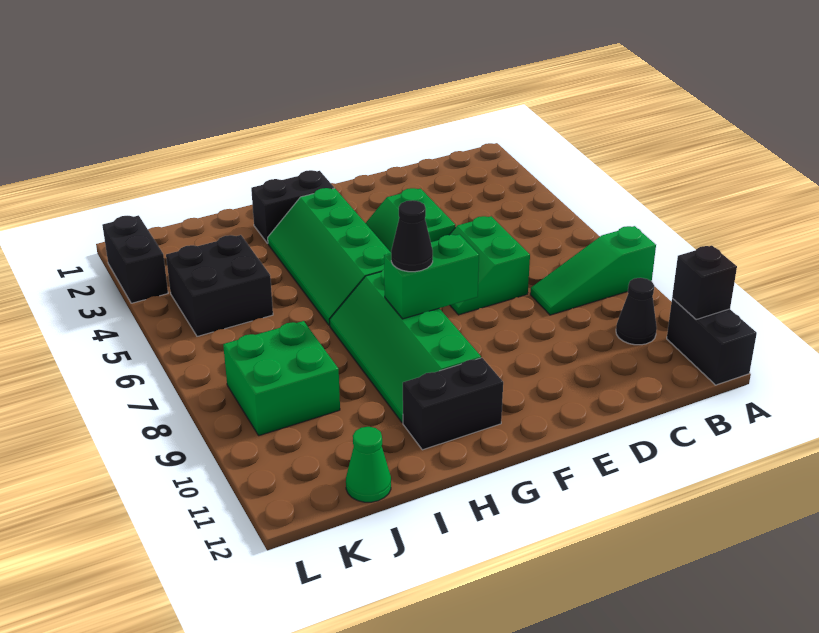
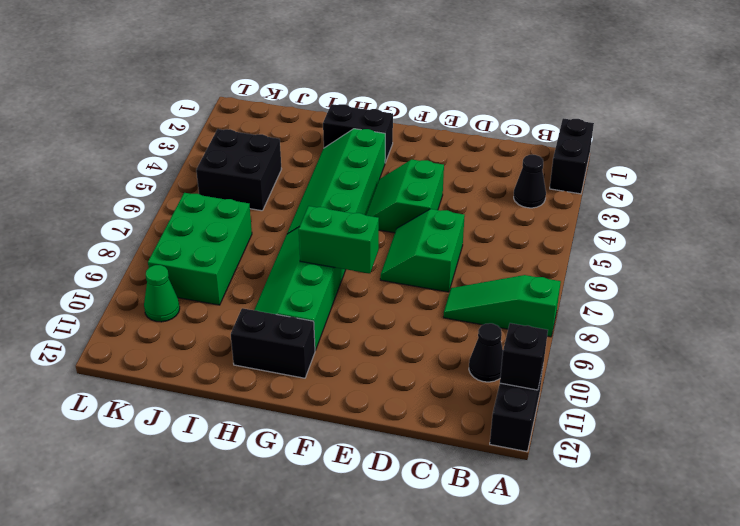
black 1x1 cone [391,200,433,272] -> black 1x1 cone moved to [514,155,546,208]
green 2x2 brick [223,321,340,436] -> green 2x3 brick [148,193,252,305]
green 1x1 cone [346,427,391,502] -> green 1x1 cone moved to [144,265,180,322]
black 1x2 brick [102,215,168,303] -> black 1x2 brick moved to [550,118,594,194]

